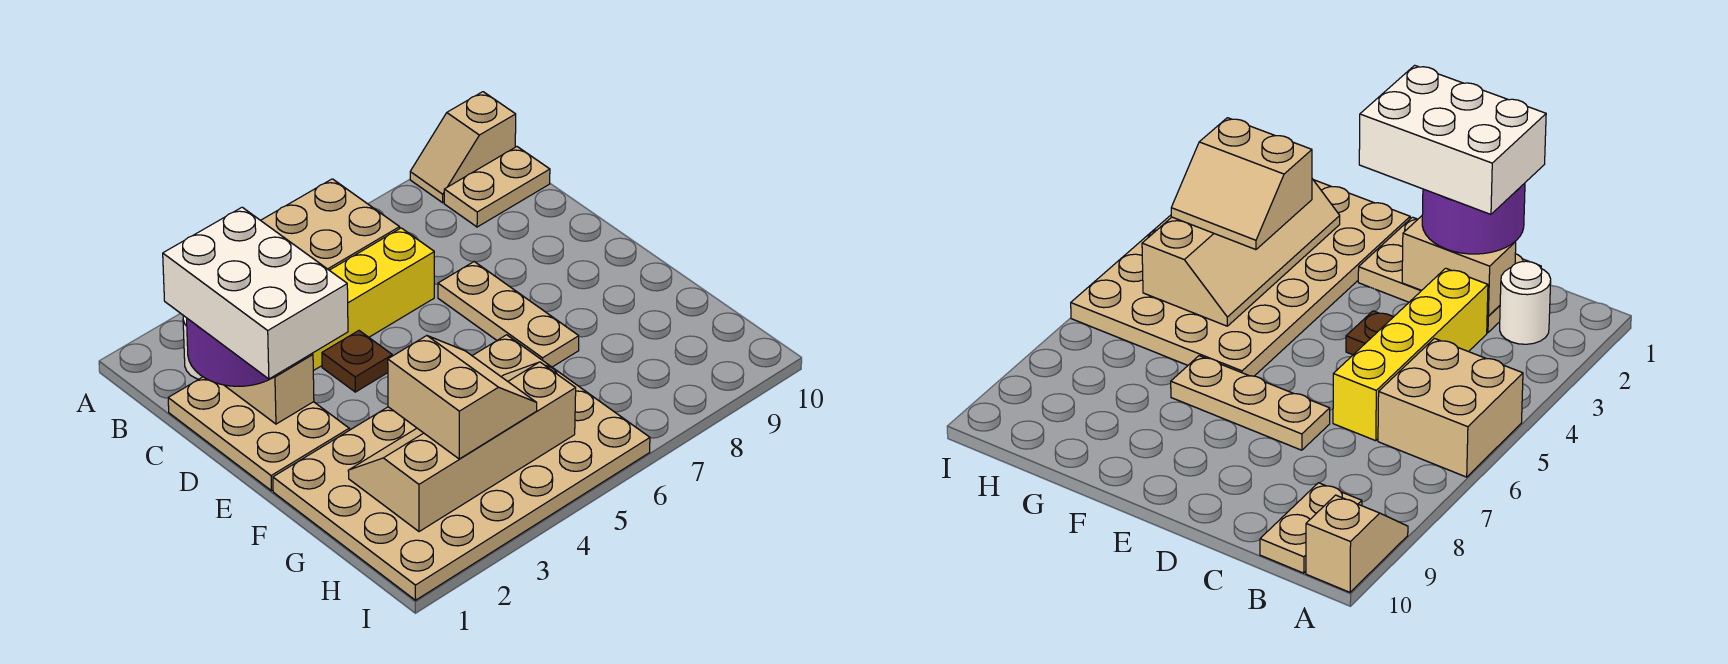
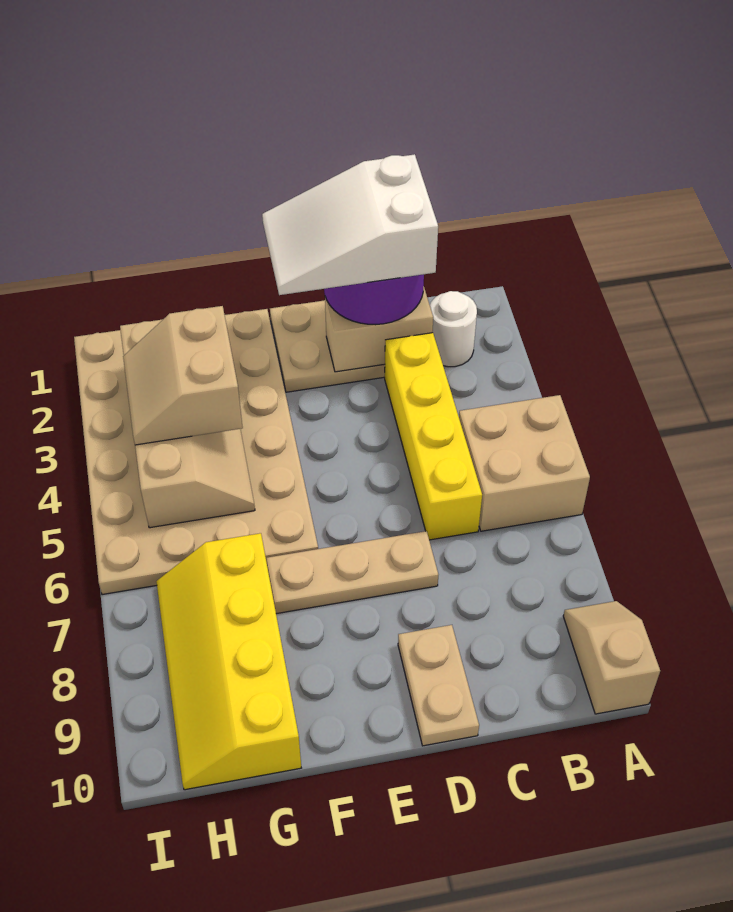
tan 1x2 plate [444,147,550,227] -> tan 1x2 plate moved to [398,625,479,746]
white 2x3 brick [163,207,348,379] -> white 2x3 slope [262,154,438,295]
brown 1x1 plate [322,331,392,392] -> none
tan 2x2 slope [388,336,537,459] -> tan 2x2 slope turned to [123,306,243,445]
none -> yellow 2x4 slope [156,533,301,790]

